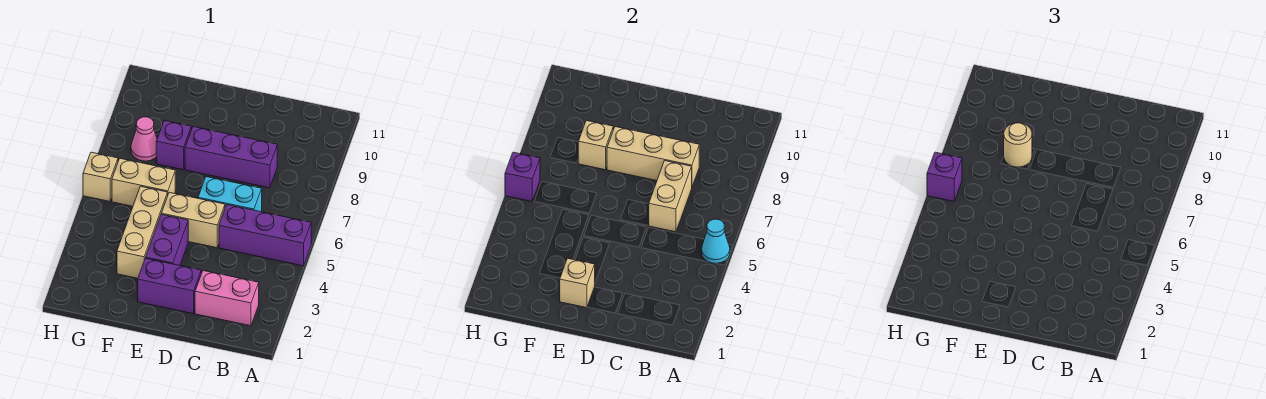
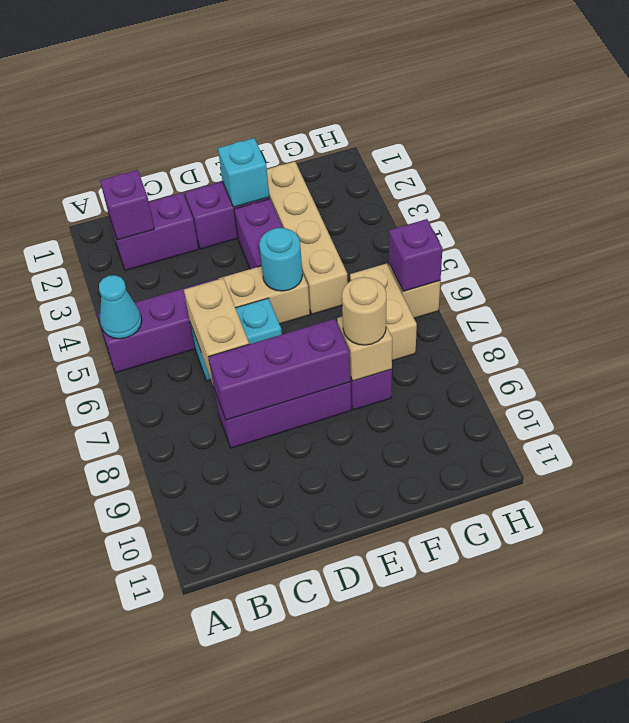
pink 1x2 brick [195,271,259,326] -> purple 1x2 brick [109,193,198,271]
tan 1x3 brick [607,127,699,186] -> purple 1x3 brick [208,319,351,420]
tan 1x1 brick [560,258,595,308] -> cyan 1x1 brick [218,138,269,207]
none -> cyan 1x1 round brick [259,228,303,291]
tan 1x3 brick [117,186,168,278] -> tan 1x4 brick [267,161,348,314]
tan 1x2 brick [112,158,175,206] -> tan 1x2 brick turned to [350,263,417,361]
pink 1x1 cone [131,117,157,161] -> none
purple 1x1 brick [927,152,962,201] -> purple 1x1 brick moved to [100,170,154,240]

